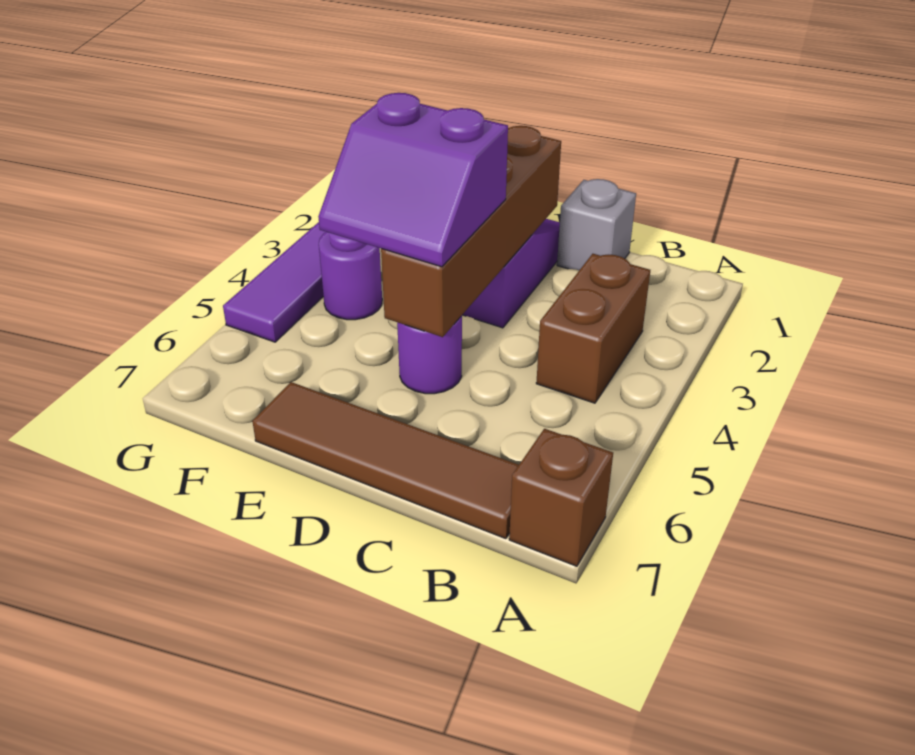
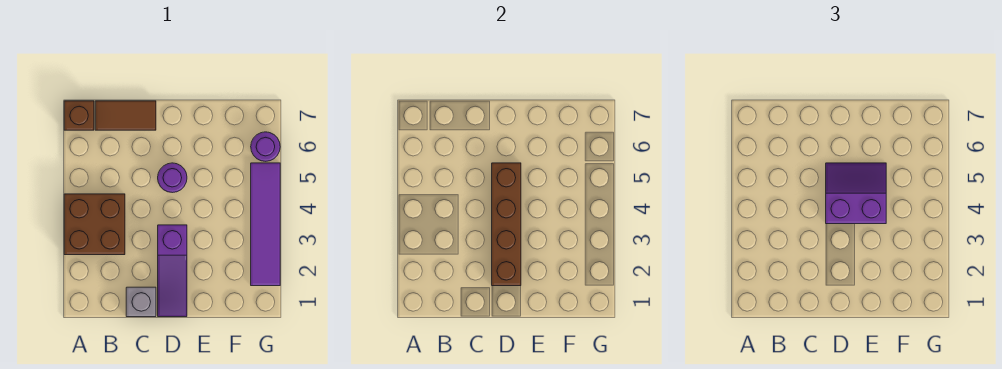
brown 1x2 brick [536,254,650,403] -> brown 2x2 brick [64,194,125,255]
brown 1x4 tile [252,382,519,539] -> brown 1x2 tile [95,101,156,130]
purple 1x1 round brick [319,232,382,320] -> purple 1x1 round brick moved to [251,132,280,161]

